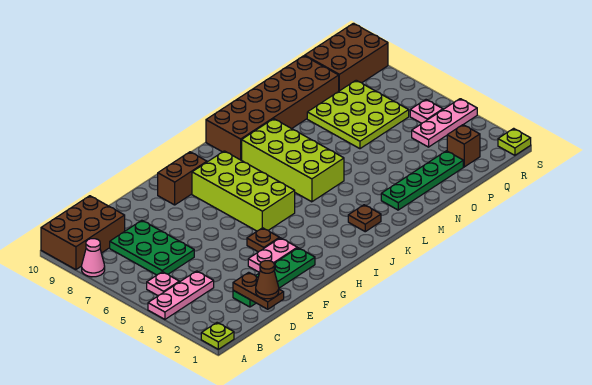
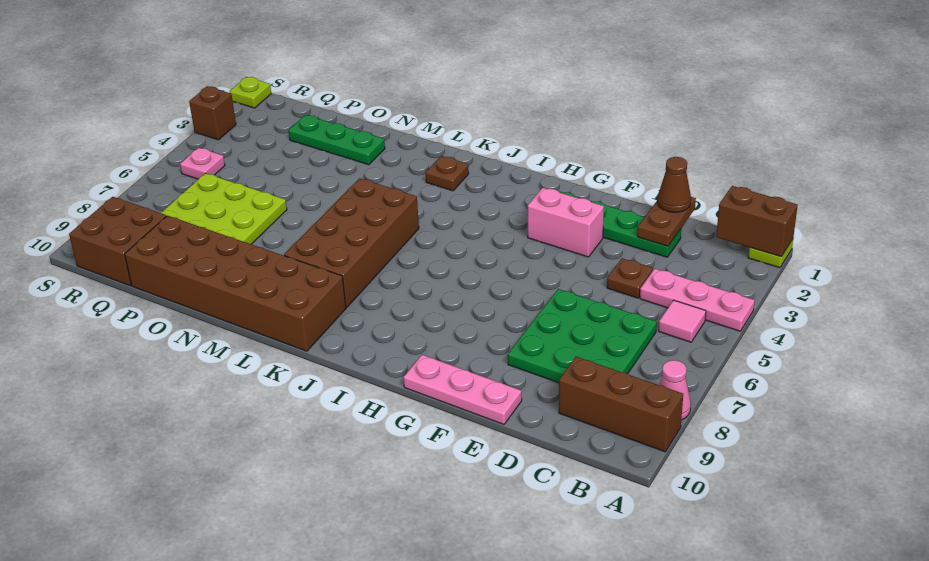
brown 2x3 brick [41,196,125,270] -> brown 1x3 brick [559,357,683,452]
pink 1x1 plate [147,272,179,296] -> pink 1x1 tile [659,300,706,342]
green 2x3 plate [110,220,194,275] -> green 3x3 plate [508,289,657,383]
pink 1x2 plate [248,238,297,273] -> pink 1x2 brick [528,188,604,257]
brown 1x1 plate [247,228,279,252] -> brown 1x1 plate moved to [607,258,653,298]
brown 1x2 brick [158,152,207,205] -> brown 1x2 brick moved to [716,186,798,257]
lime 2x4 brick [192,151,295,231] -> none
lime 2x4 brick [242,119,344,202] -> brown 2x4 brick [284,178,419,308]
green 1x4 plate [381,151,463,210] -> green 1x3 plate [289,115,385,165]
brown 1x1 brick [447,125,480,167] -> brown 1x1 brick moved to [189,86,236,140]
pink 1x3 plate [412,99,477,147] -> pink 1x3 plate moved to [404,355,522,424]
brown 2x3 brick [305,23,388,91] -> brown 2x2 brick [69,197,166,286]

